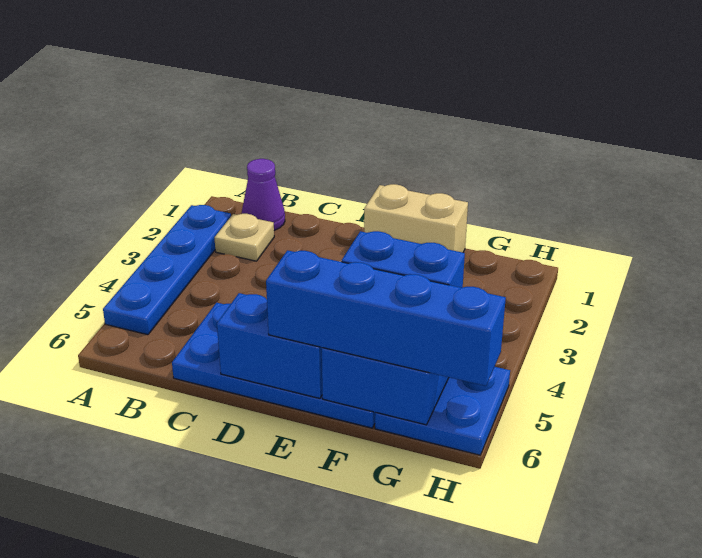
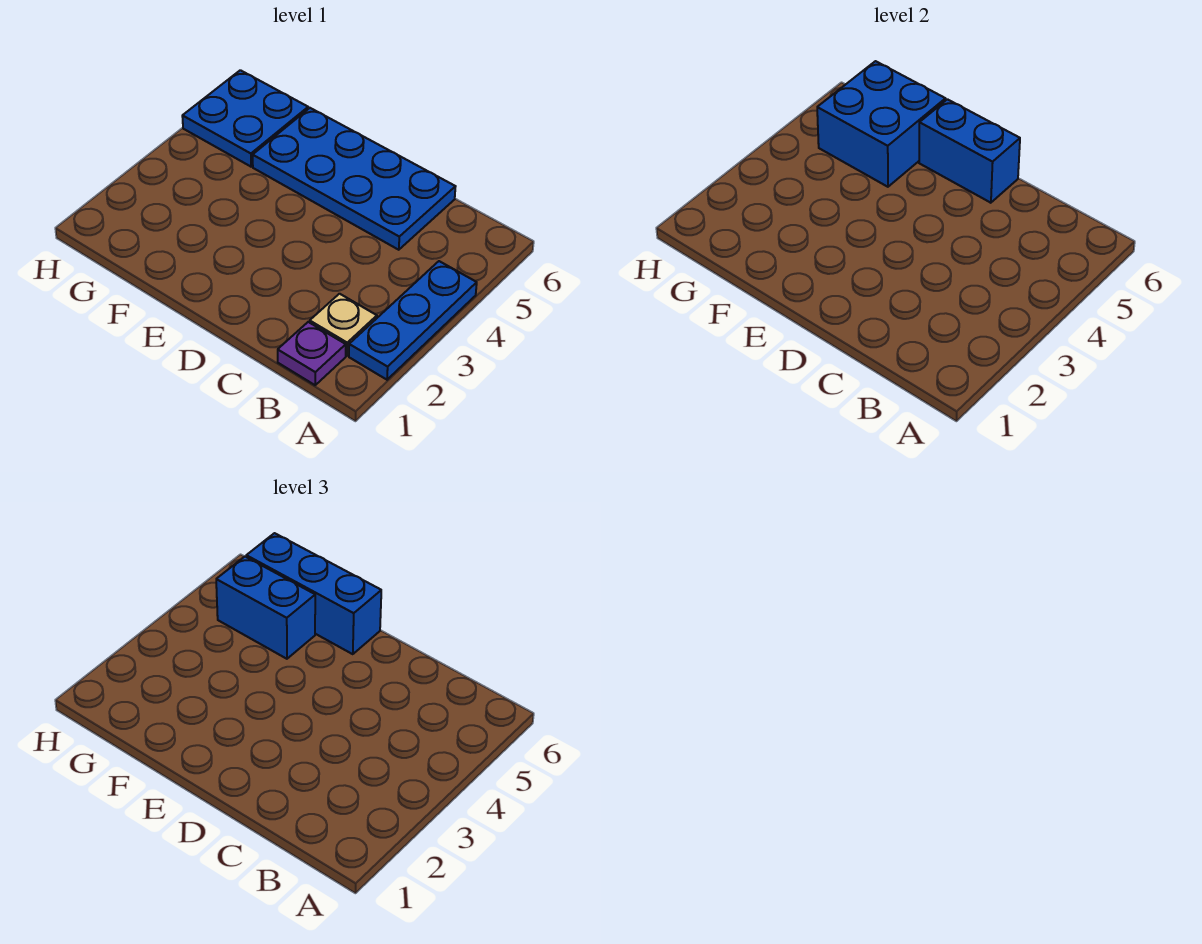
blue 1x4 plate [103,205,231,335] -> blue 1x3 plate [349,261,477,380]
purple 1x1 cone [242,159,285,231] -> purple 1x1 plate [278,322,346,385]
tan 1x2 brick [364,184,468,252] -> none
blue 1x4 brick [266,250,506,386] -> blue 1x3 brick [246,533,381,654]

